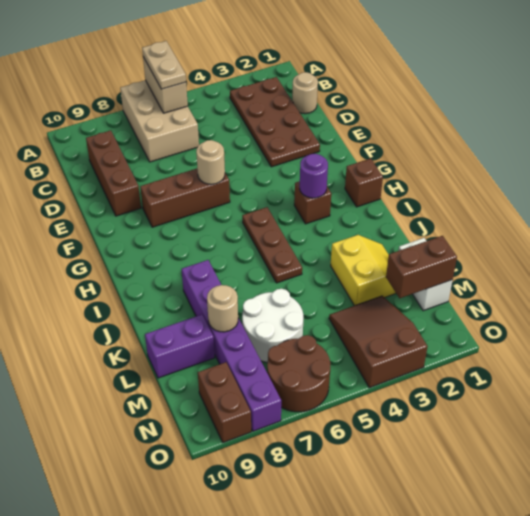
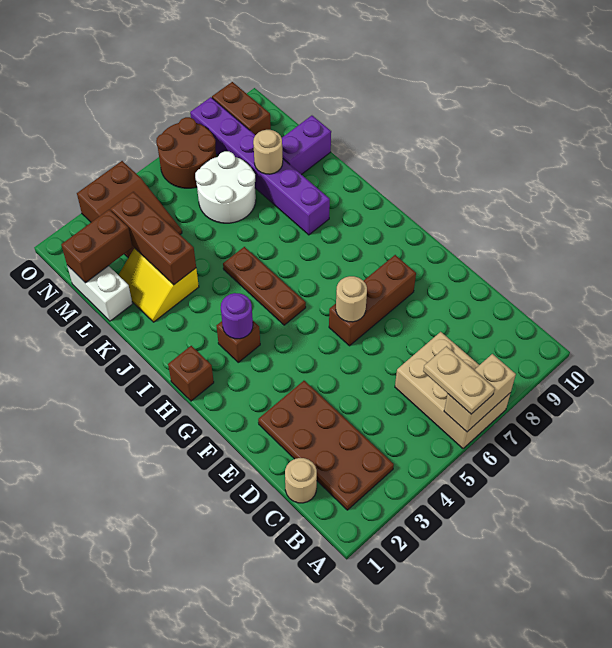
tan 1x2 brick [143,57,188,113] -> tan 1x2 brick turned to [444,354,516,432]
brown 1x3 brick [86,130,141,216] -> brown 1x3 brick moved to [111,192,196,285]

